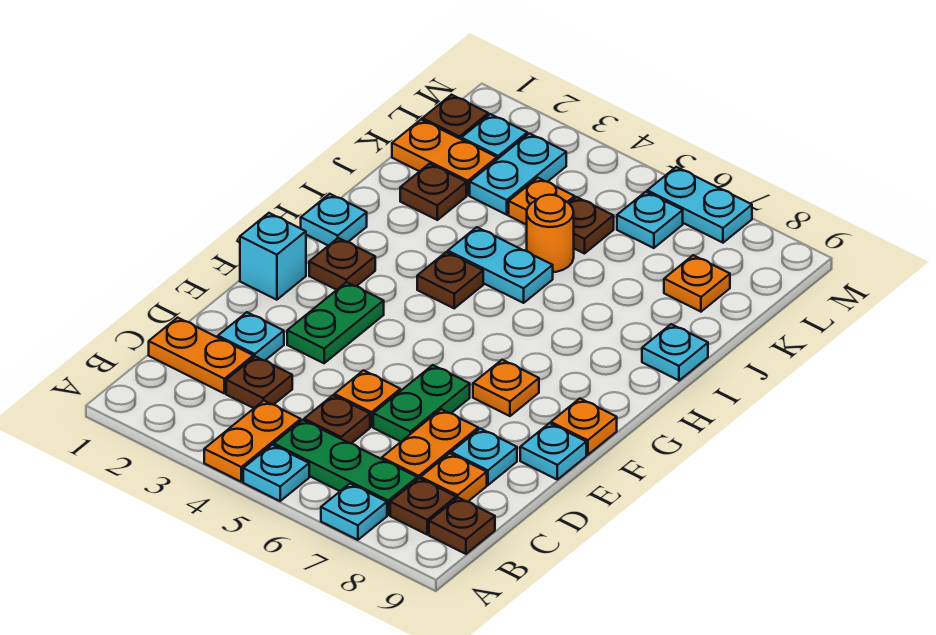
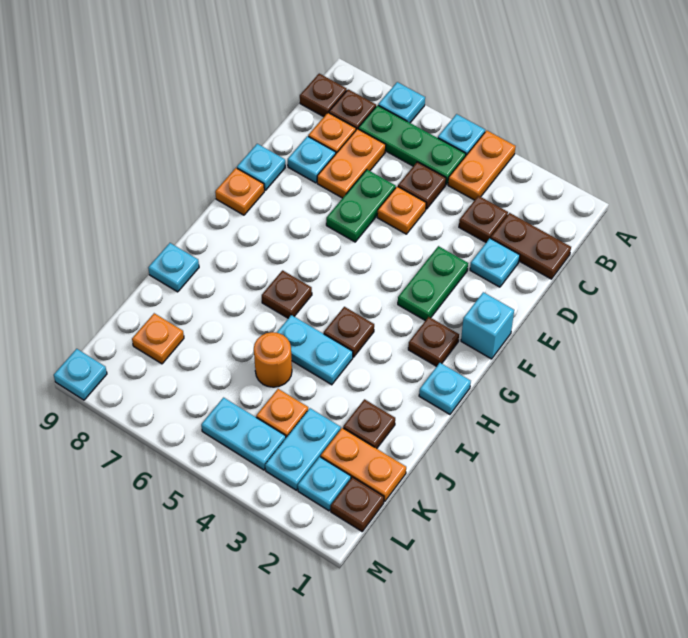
orange 1x2 plate [149,318,253,393] -> brown 1x2 plate [491,213,571,279]
orange 1x1 plate [473,360,539,416] -> none
brown 1x1 plate [569,197,614,254] -> brown 1x1 plate moved to [262,270,312,318]
cyan 1x1 plate [617,192,683,248] -> cyan 1x1 plate moved to [54,349,107,400]
cyan 1x2 plate [647,167,752,243] -> cyan 1x2 plate moved to [201,398,286,470]

